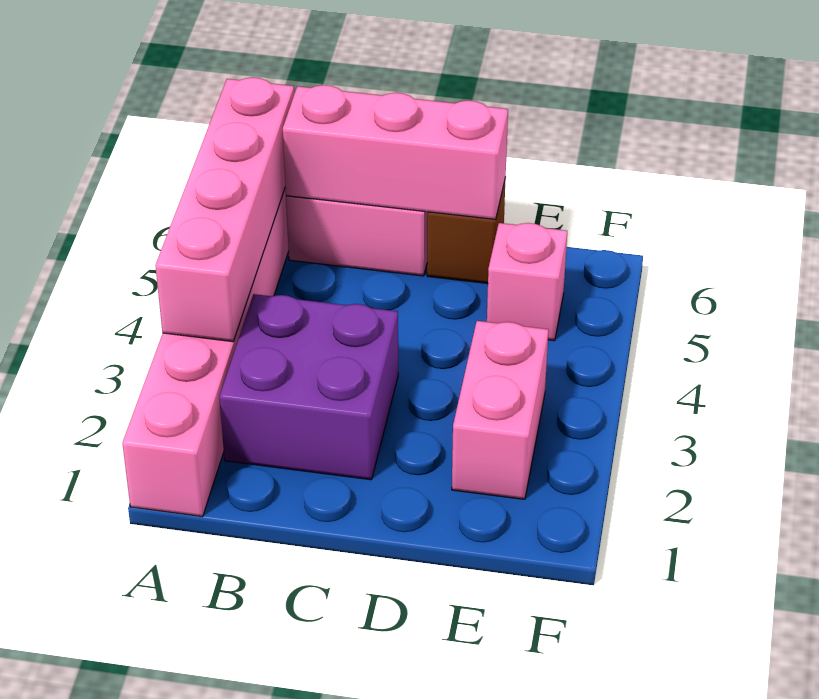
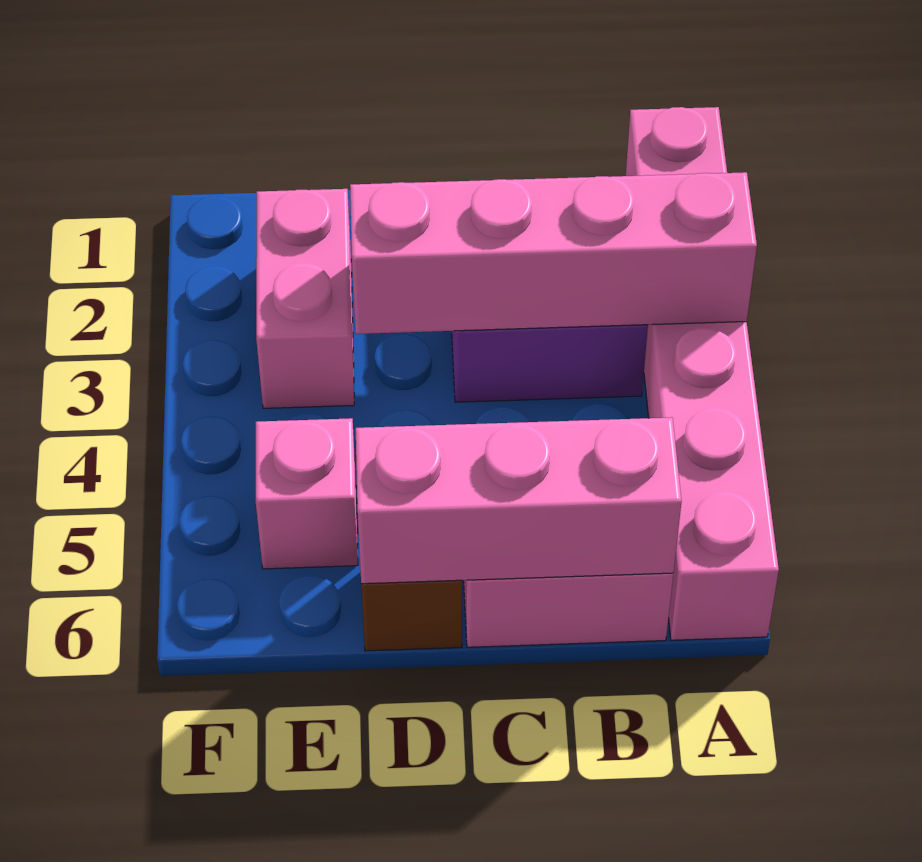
pink 1x4 brick [155,77,294,342] -> pink 1x4 brick turned to [350,172,757,334]

